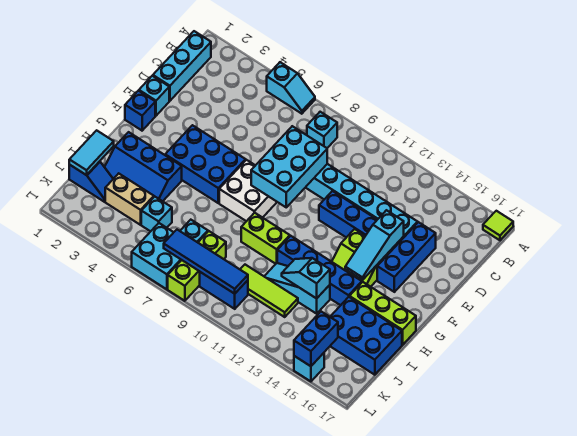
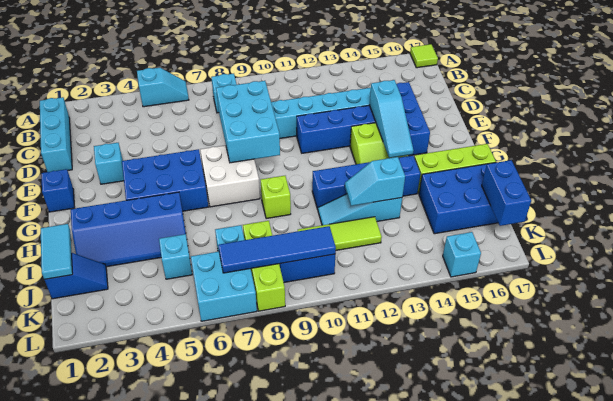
cyan 1x1 brick [139,76,169,116] -> cyan 1x1 brick moved to [94,143,124,184]
blue 2x3 slope [105,132,182,201] -> blue 2x4 slope [71,192,186,267]
lime 1x2 brick [241,213,290,264] -> lime 1x1 brick [261,176,291,219]
tan 1x2 brick [105,174,154,225] -> none
blue 1x2 brick [294,312,338,366] -> blue 1x2 brick moved to [482,160,531,226]

